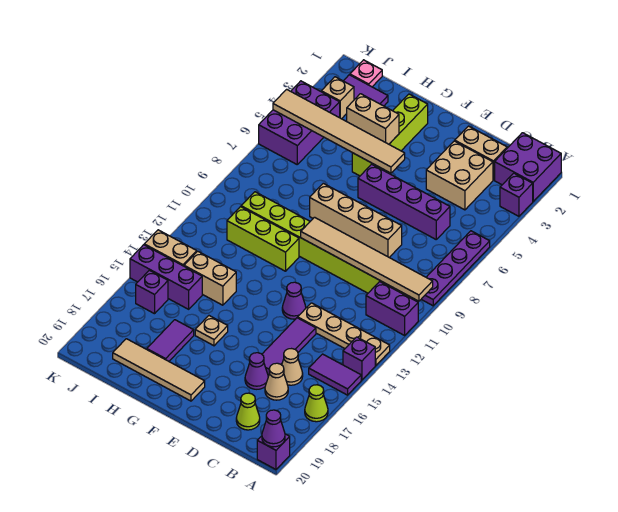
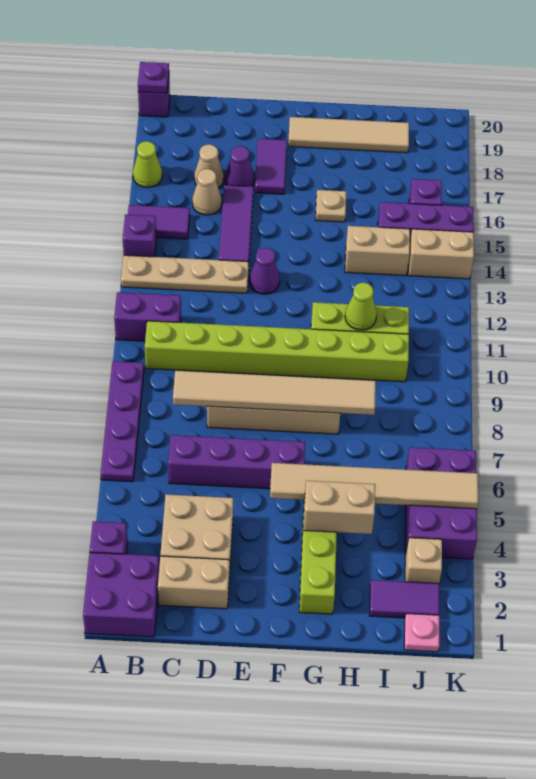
tan 1x6 tile [301,217,433,301] -> tan 1x6 tile moved to [173,370,376,415]
purple 1x1 cone [262,410,285,447] -> purple 1x1 plate [138,62,169,93]
lime 1x1 cone [236,393,260,430] -> lime 1x1 cone moved to [345,282,377,330]
purple 1x2 tile [147,320,194,361] -> purple 1x2 tile moved to [255,139,287,194]

